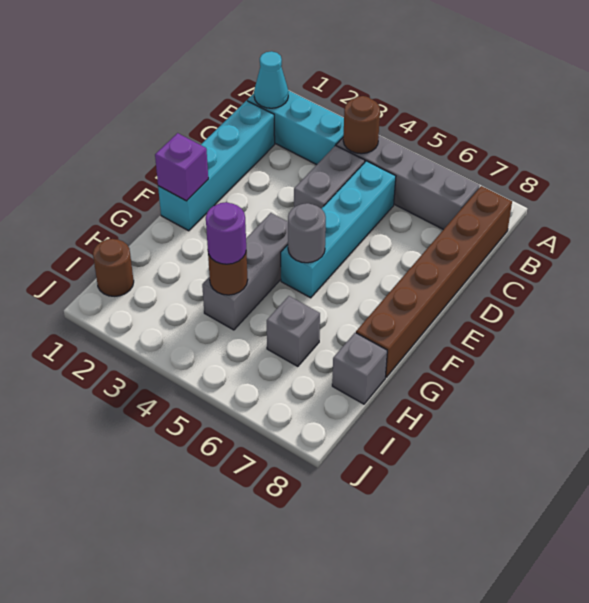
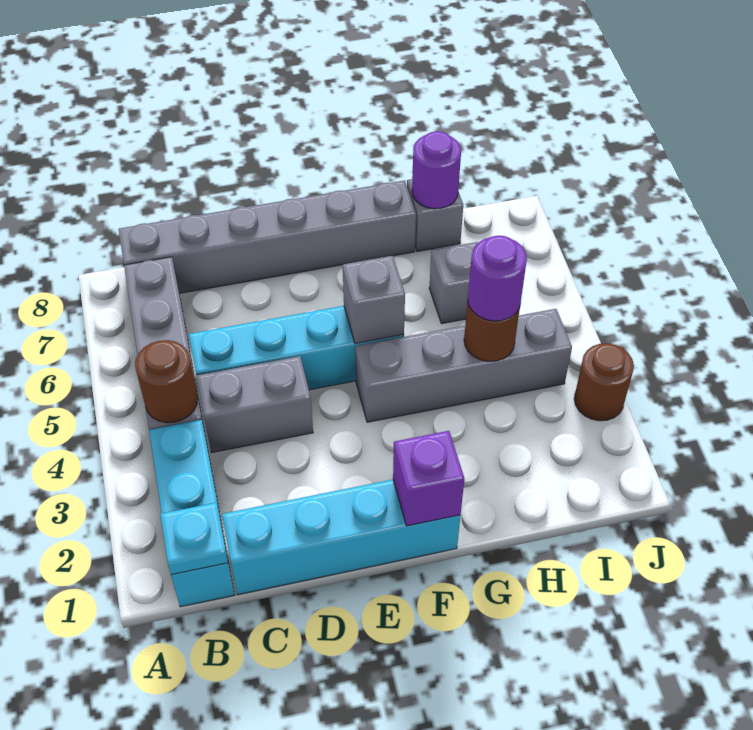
cyan 1x1 cone [254,51,288,108] -> cyan 1x1 plate [160,503,228,575]
brown 1x6 brick [356,186,512,377] -> grey 1x6 brick [119,180,416,293]
grey 1x3 brick [202,213,288,330] -> grey 1x4 brick [355,309,572,422]
grey 1x1 round brick [288,203,326,263] -> grey 1x1 brick [343,256,405,343]
none -> purple 1x1 round brick [412,131,461,209]
brown 1x1 round brick [93,239,134,296] -> brown 1x1 round brick moved to [574,343,634,421]

